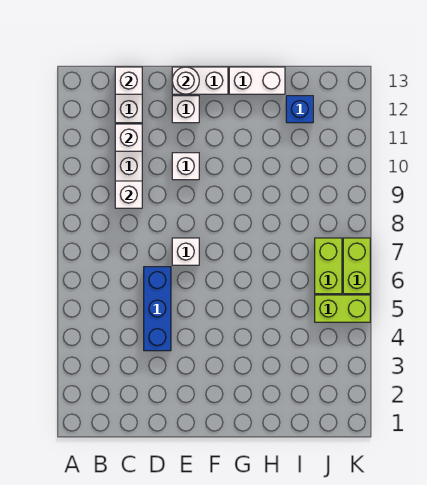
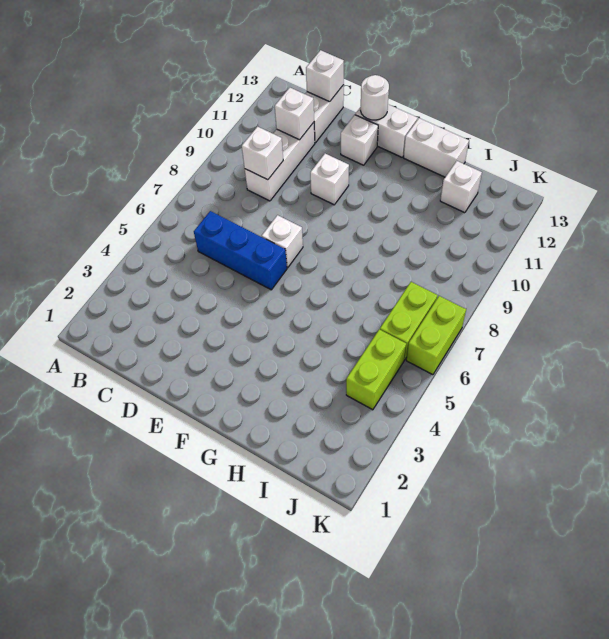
blue 1x3 brick [144,267,171,351] -> blue 1x3 brick turned to [194,211,287,290]
blue 1x1 brick [286,96,313,123] -> white 1x1 brick [440,161,482,213]
lime 1x2 brick [315,295,370,322] -> lime 1x2 brick turned to [346,329,406,410]

